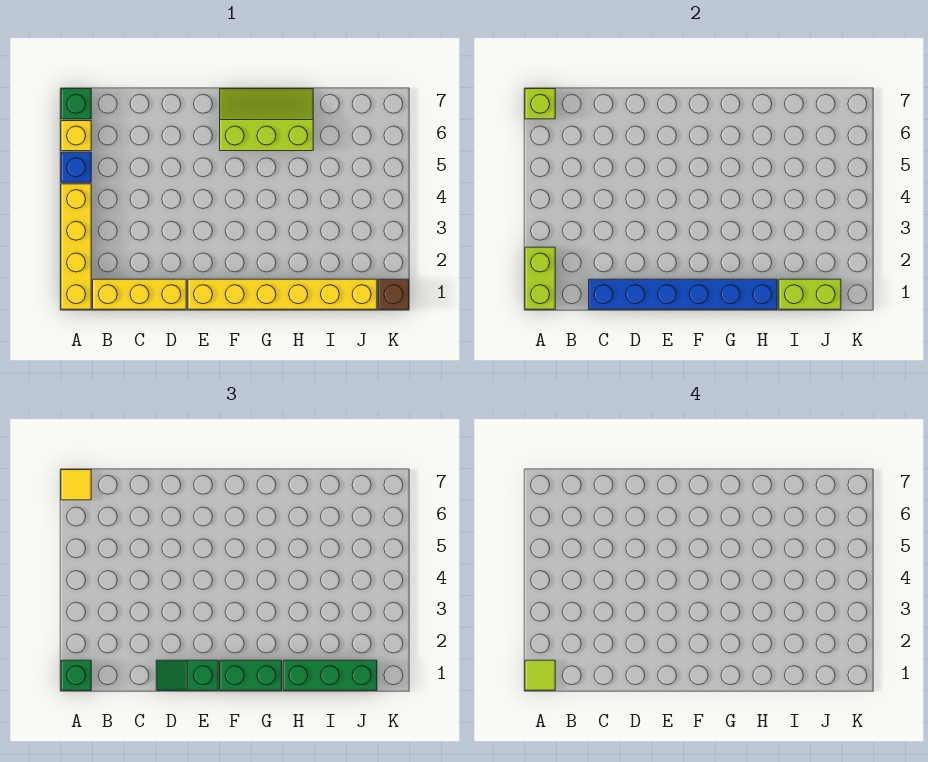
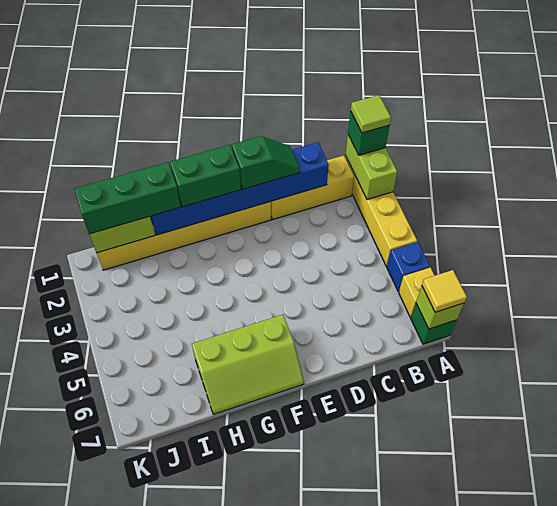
brown 1x1 brick [378,279,409,309] -> none

